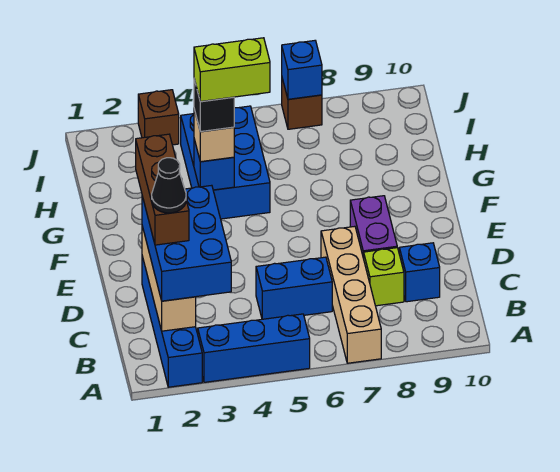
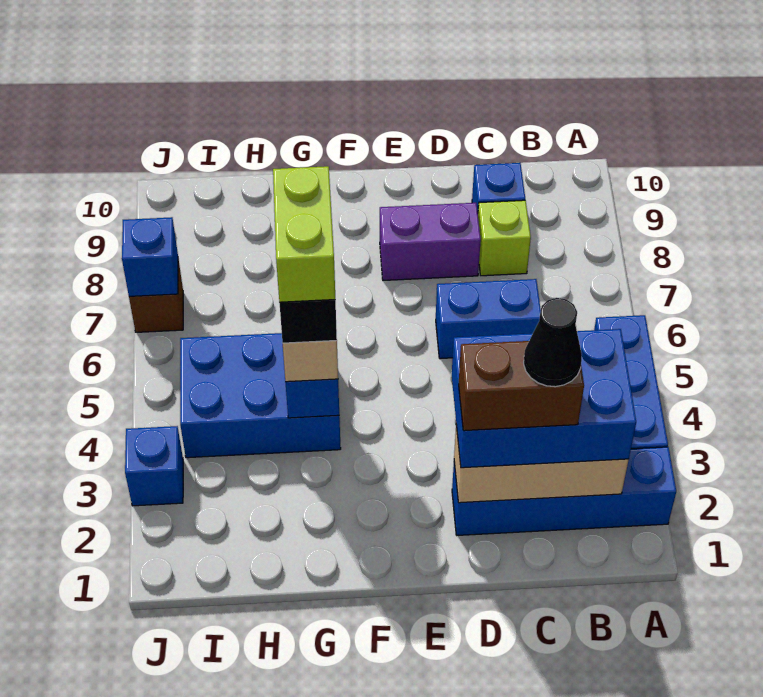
tan 1x4 brick [321,226,381,363] -> none
brown 1x3 brick [136,134,189,245] -> brown 1x2 brick [459,341,584,431]
blue 1x2 brick [256,257,332,319] -> blue 1x2 brick turned to [436,279,541,359]
brown 1x1 brick [138,90,179,145] -> blue 1x1 brick [125,426,183,506]

